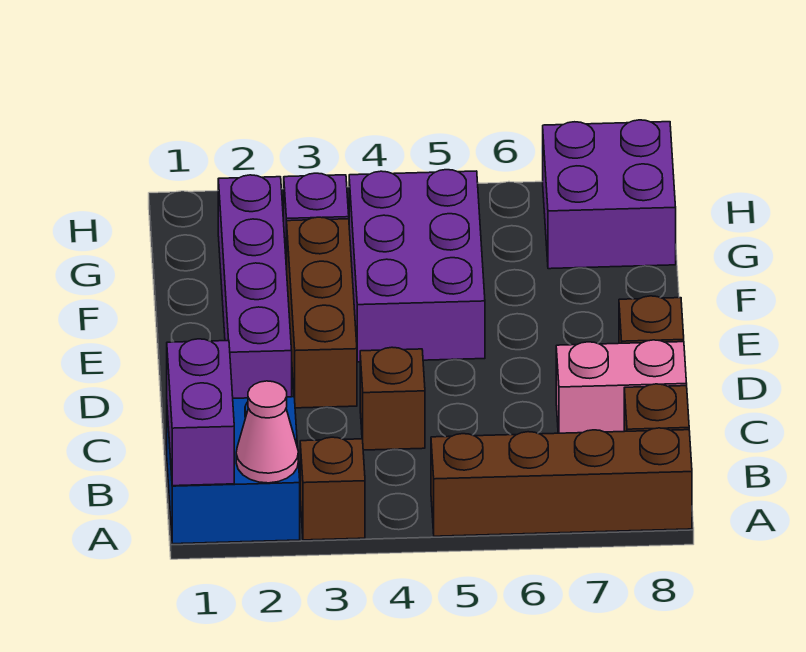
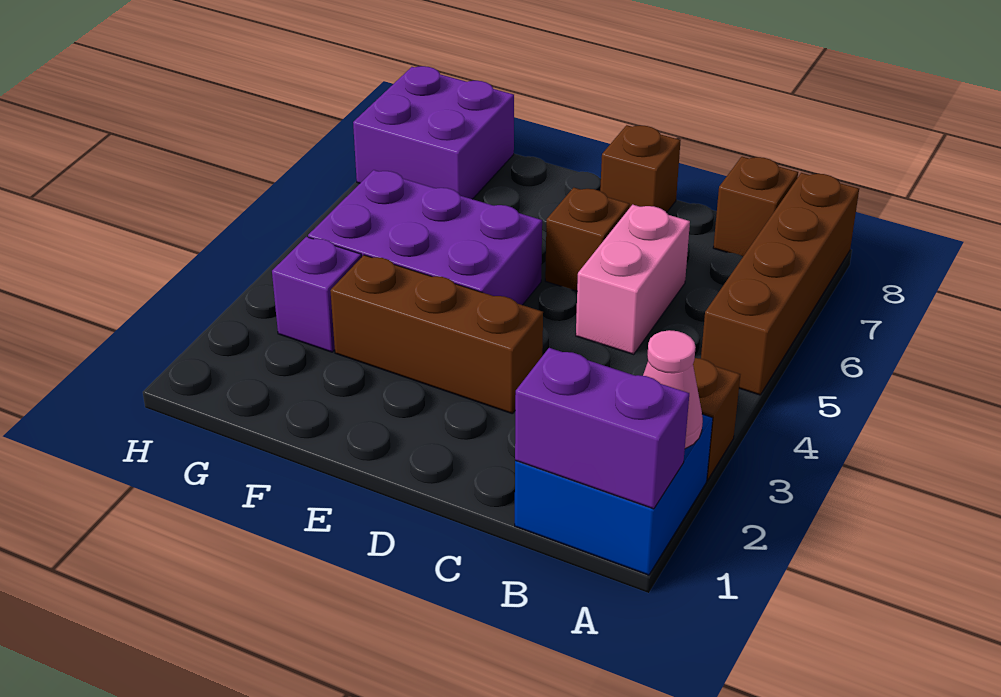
brown 1x1 brick [360,347,425,450] -> brown 1x1 brick moved to [545,188,630,291]
pink 1x2 brick [556,340,687,433] -> pink 1x2 brick moved to [576,205,690,354]
purple 1x4 brick [218,175,292,398] -> none

